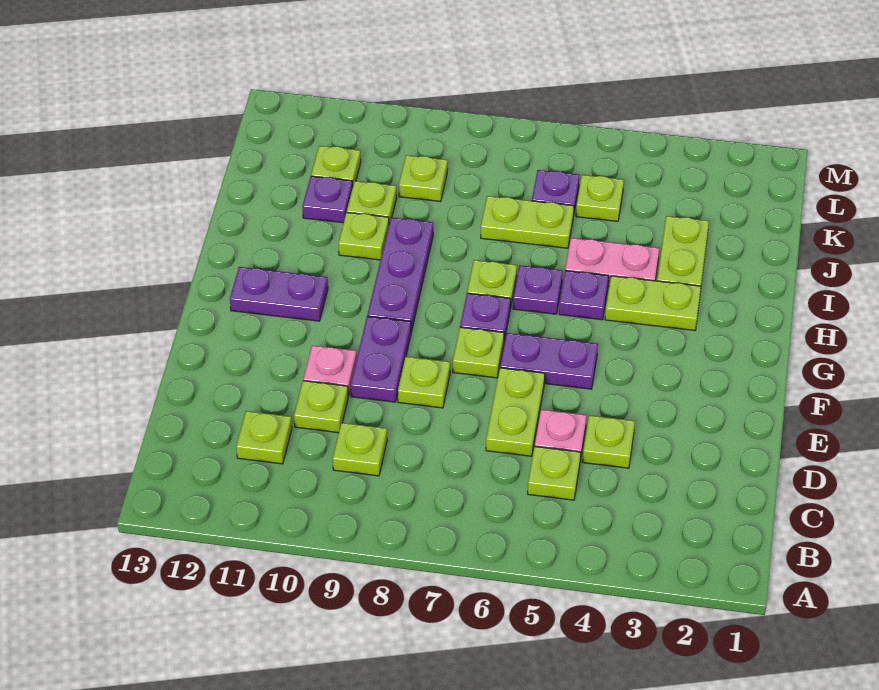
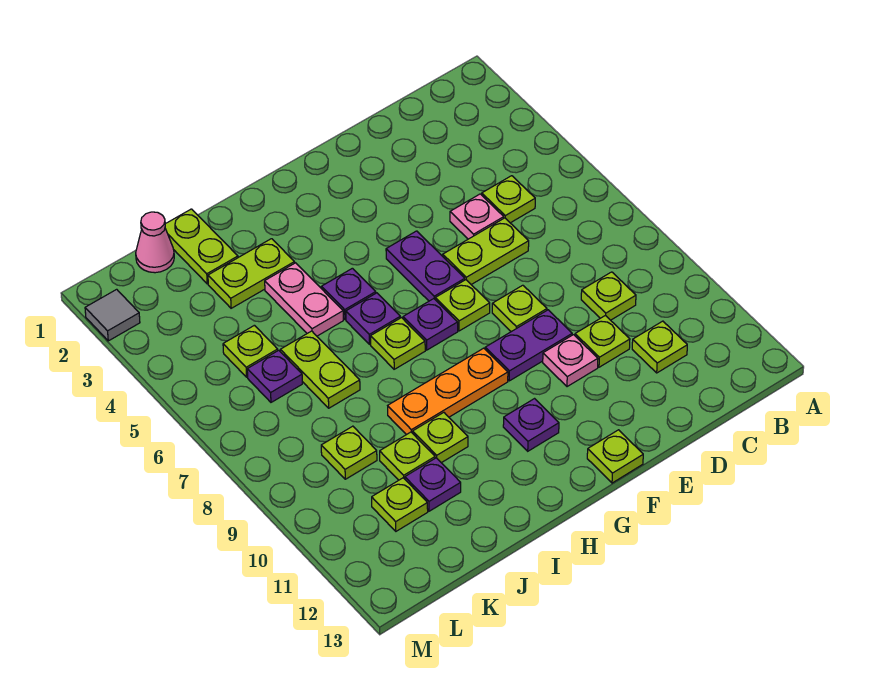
lime 1x1 plate [583,415,635,468] -> lime 1x1 plate moved to [587,430,643,483]
purple 1x3 plate [367,218,433,332] -> orange 1x3 plate [388,348,508,435]
purple 1x2 plate [230,267,328,321] -> purple 1x1 plate [503,399,559,451]
lime 1x2 plate [605,276,701,330] -> lime 1x2 plate moved to [165,209,238,284]
none -> pink 1x1 cone [136,212,174,273]
none -> grey 1x1 tile [85,289,140,341]

